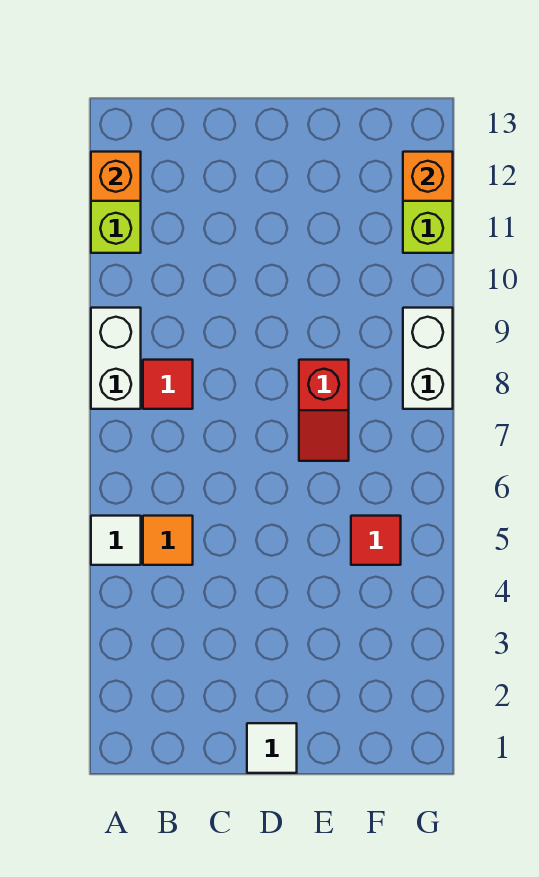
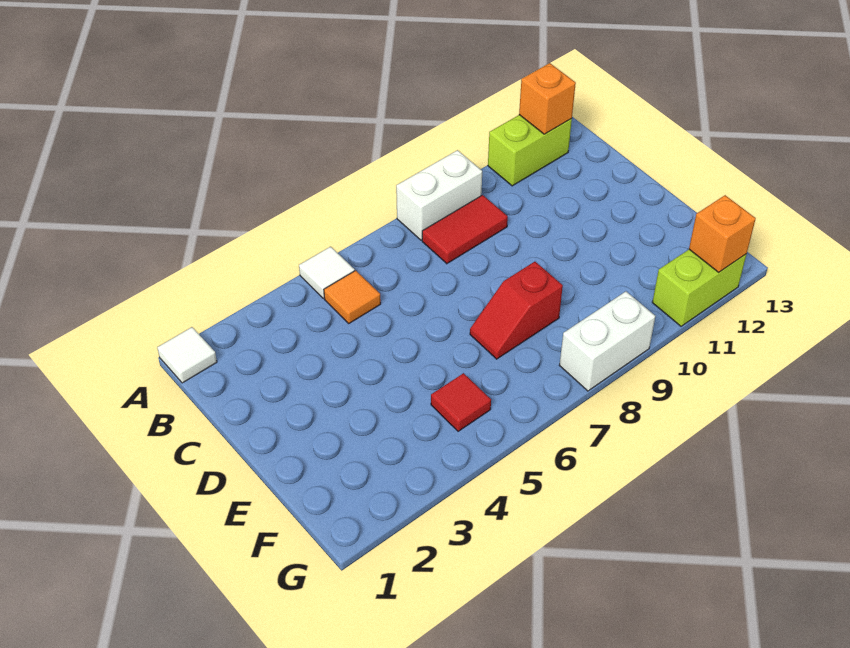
red 1x1 tile [143,360,193,409] -> red 1x2 tile [422,195,508,264]
white 1x1 tile [247,723,297,773] -> white 1x1 tile moved to [157,327,217,383]

